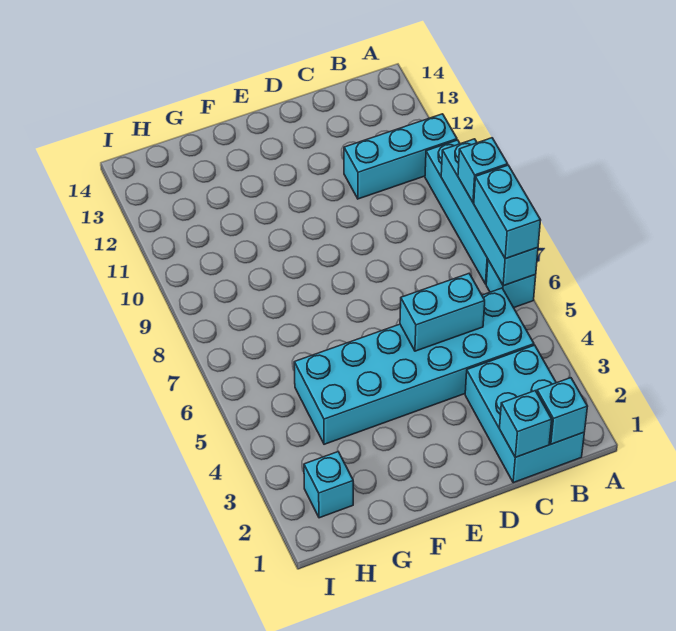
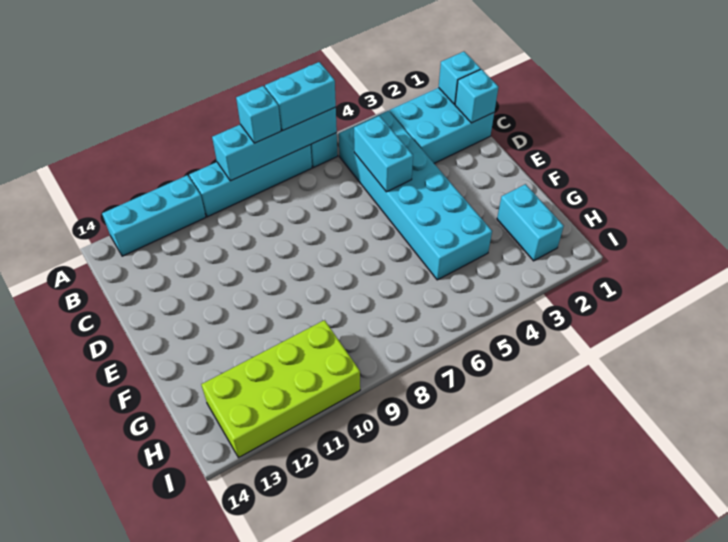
cyan 1x3 brick [344,114,457,199] -> cyan 1x3 brick turned to [102,175,206,256]
cyan 1x1 brick [304,452,353,518] -> cyan 1x2 brick [497,184,564,261]
none -> lime 2x4 brick [201,320,360,458]

